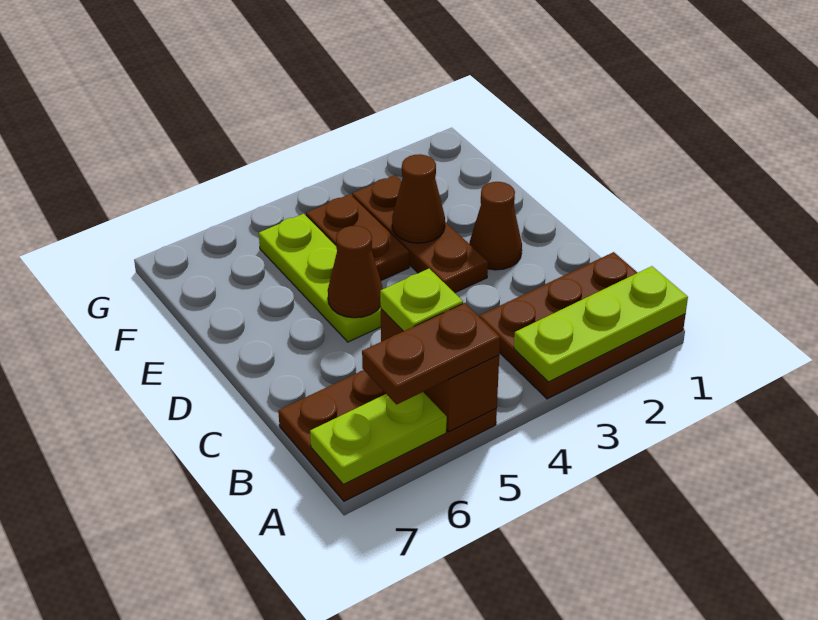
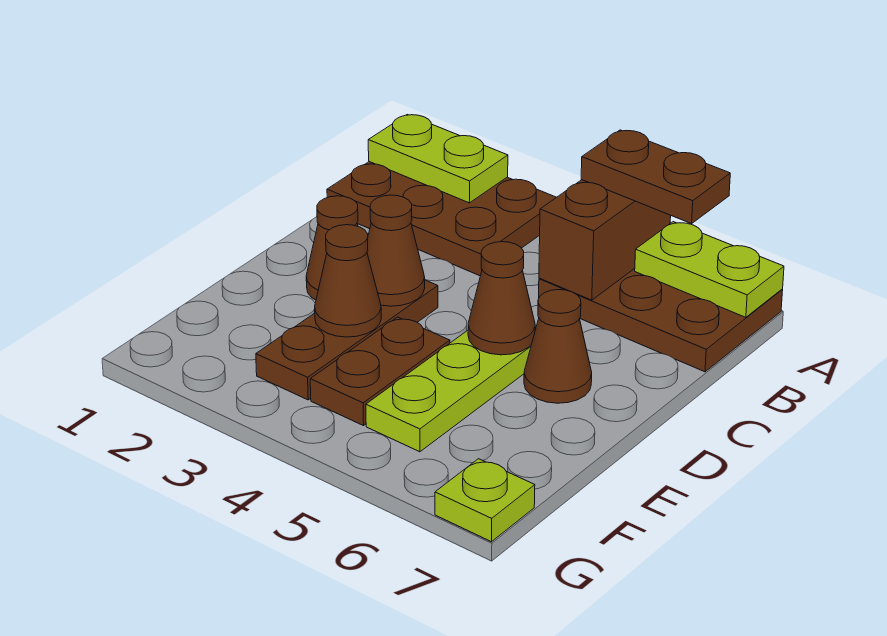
lime 1x3 plate [514,266,688,382] -> lime 1x2 plate [368,115,508,203]
lime 1x1 plate [380,269,463,331] -> lime 1x1 plate moved to [435,459,535,542]
none -> brown 1x1 cone [367,195,425,306]
none -> brown 1x1 cone [524,290,592,403]

